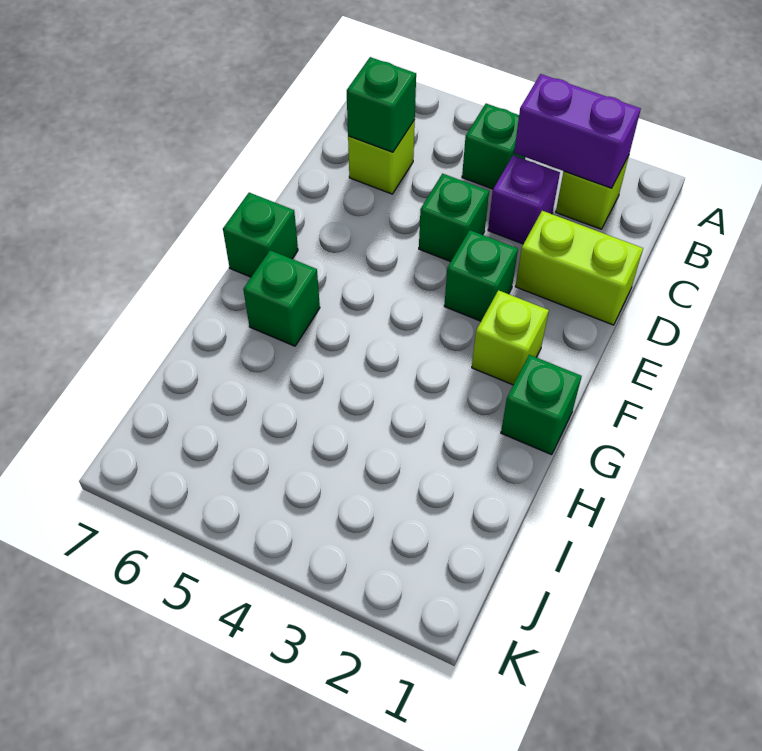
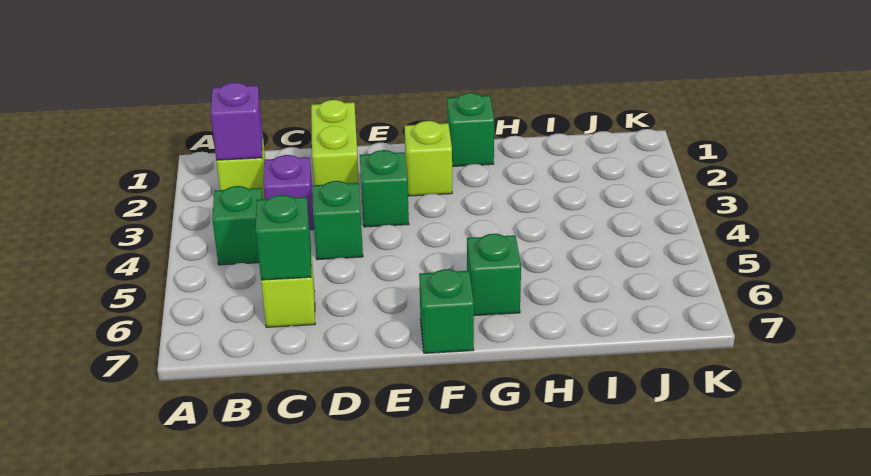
purple 1x2 brick [514,74,641,188] -> purple 1x1 brick [210,82,263,160]

